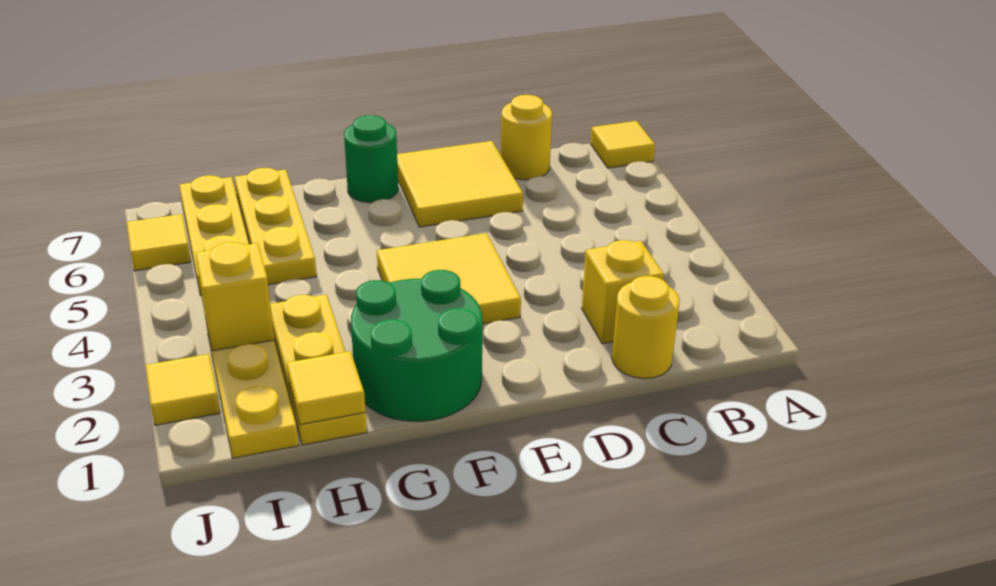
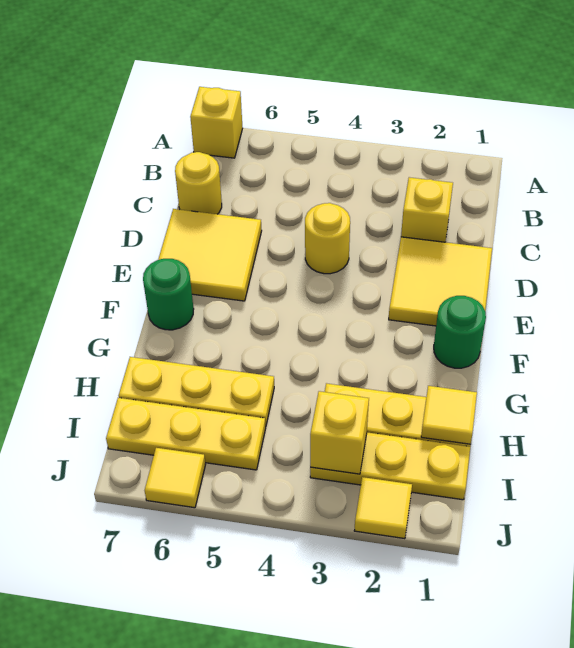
yellow 1x1 tile [591,121,655,168] -> yellow 1x1 brick [190,87,243,158]
yellow 1x1 round brick [612,276,680,378] -> yellow 1x1 round brick moved to [305,203,350,274]
yellow 2x2 tile [377,233,521,324] -> yellow 2x2 tile moved to [389,237,492,326]
green 2x2 round brick [351,270,483,421] -> green 1x1 round brick [434,296,486,368]

